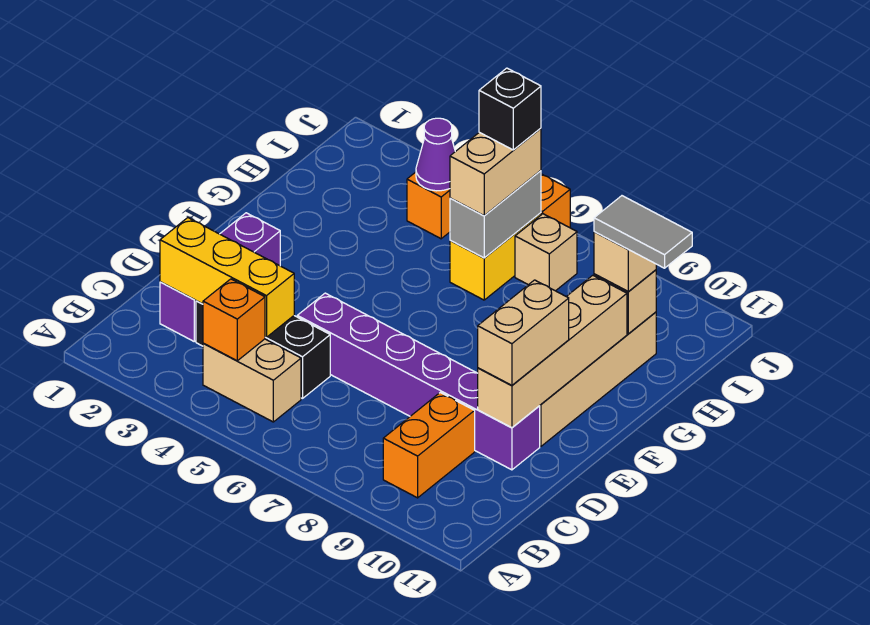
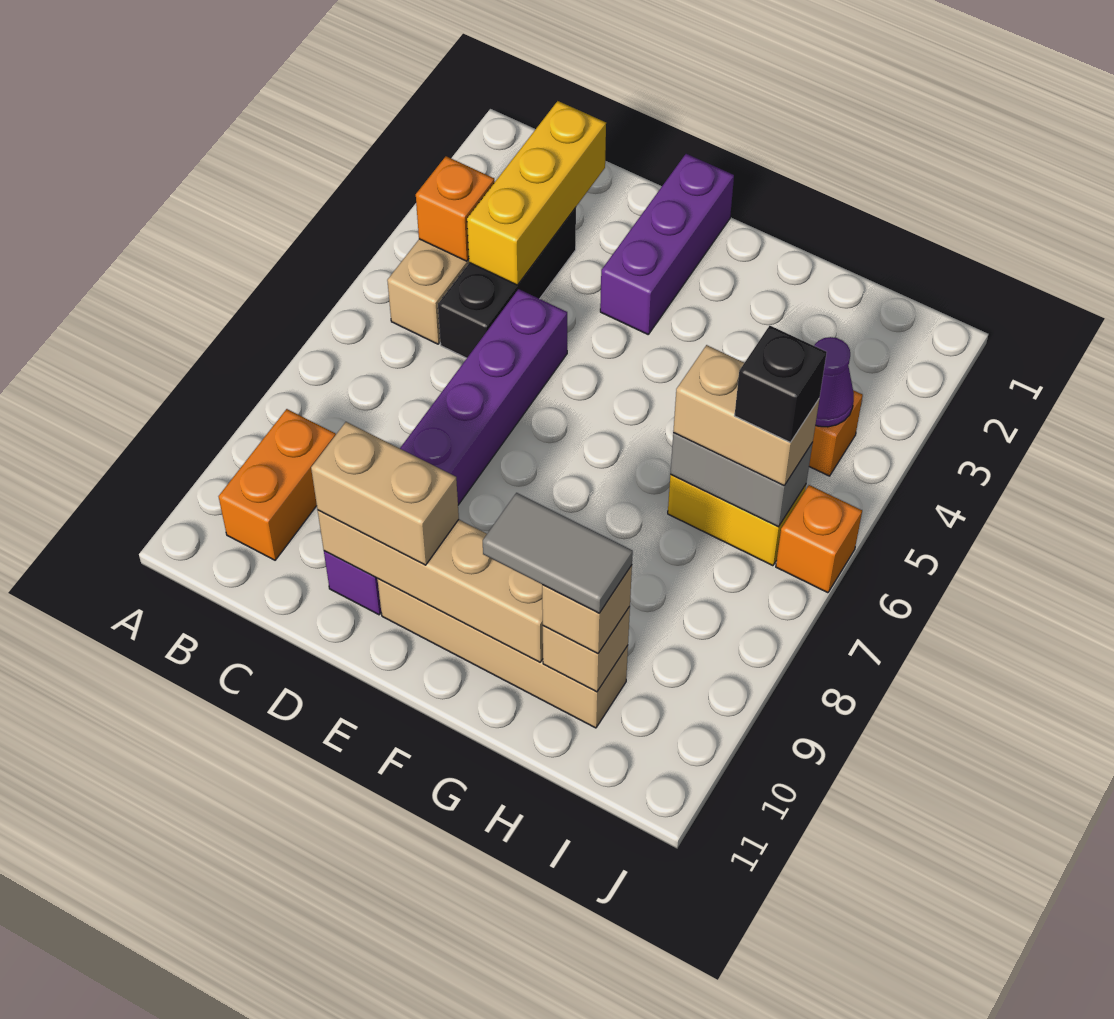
orange 1x2 brick [383,393,475,498] -> orange 1x2 brick turned to [219,409,336,560]
purple 1x3 brick [160,213,280,341] -> purple 1x3 brick turned to [600,154,734,334]
grey 1x2 tile [594,196,692,268] -> grey 1x2 tile turned to [483,493,633,613]
tan 1x1 brick [515,214,577,291] -> none

